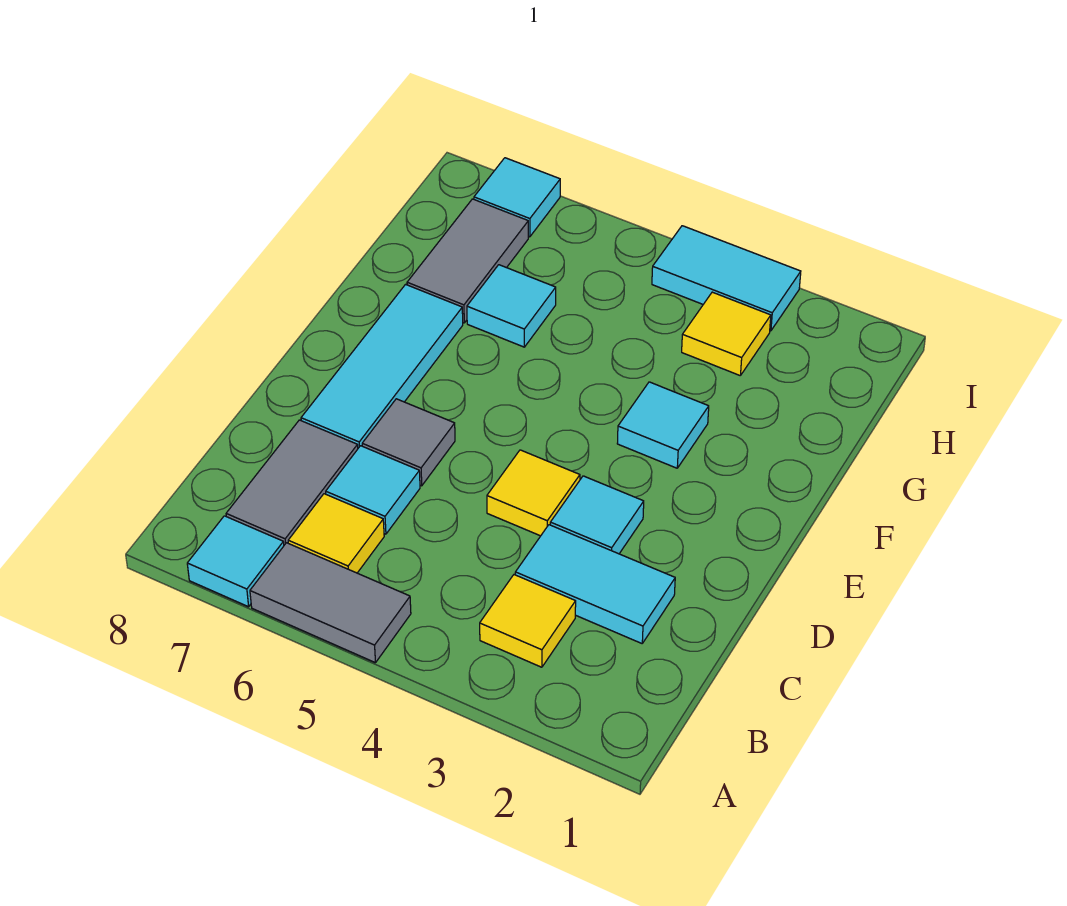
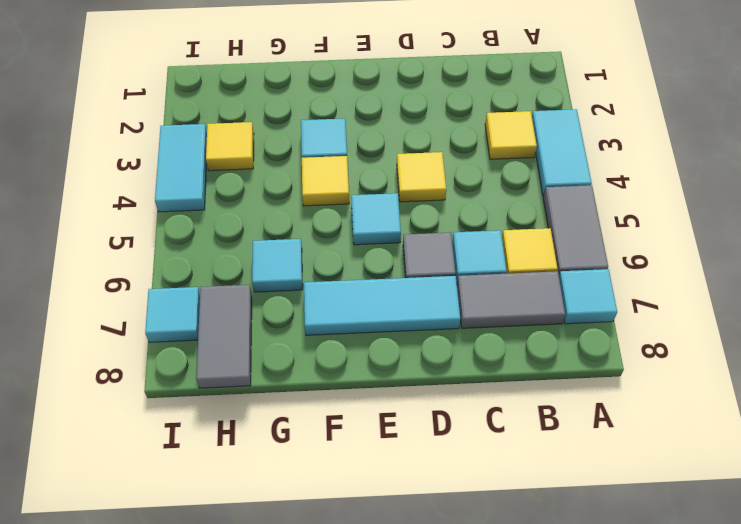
cyan 1x2 tile [515,525,675,643] -> cyan 1x2 tile moved to [532,109,592,196]
cyan 1x1 tile [550,476,644,554] -> cyan 1x1 tile moved to [351,193,401,245]
none -> yellow 1x1 tile [302,156,349,206]
grey 1x2 tile [407,199,528,323] -> grey 1x2 tile turned to [196,285,252,388]

